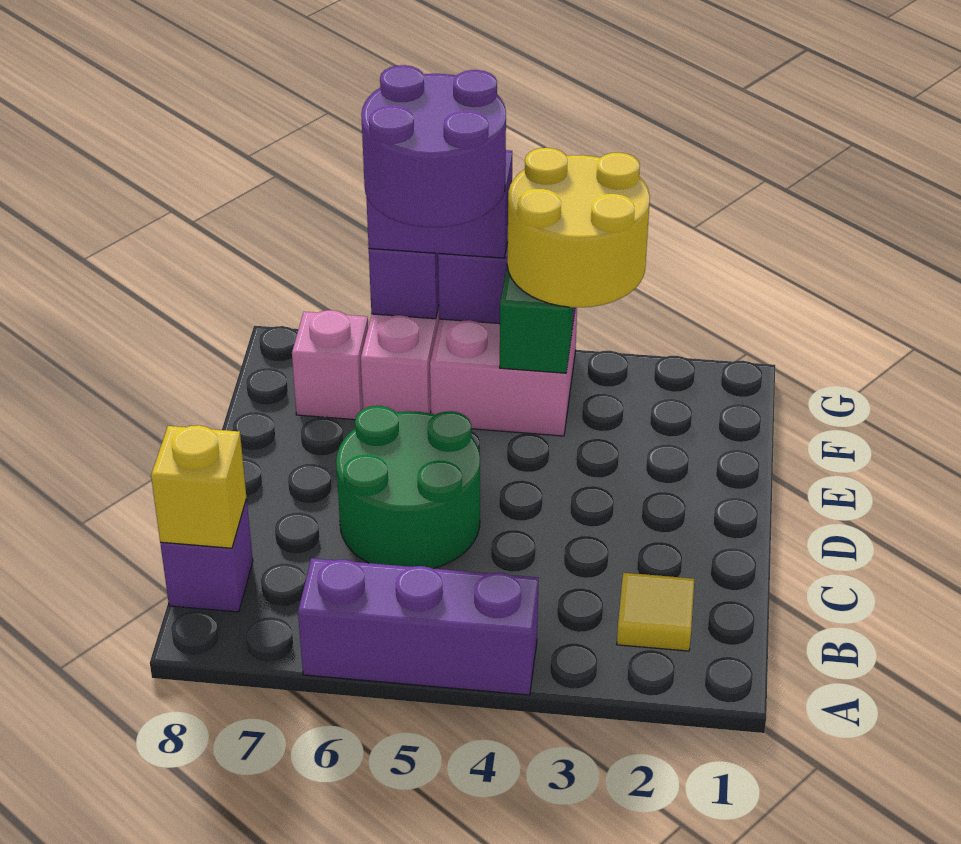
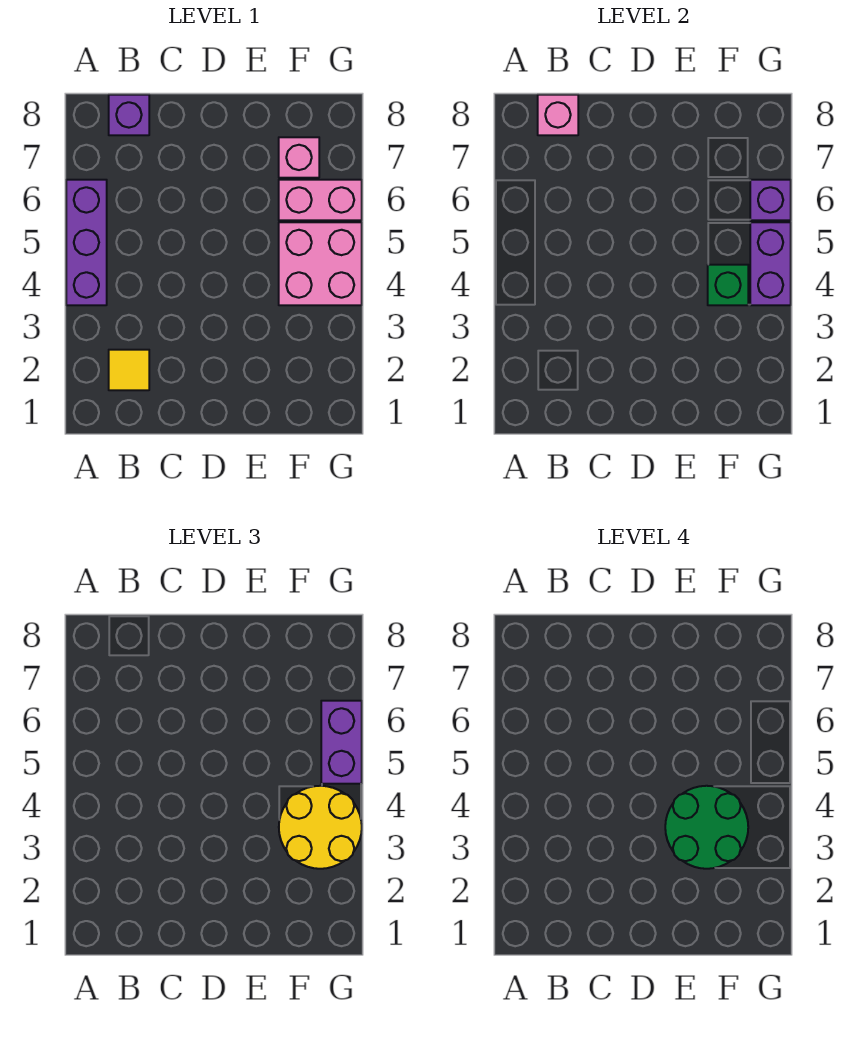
yellow 1x1 brick [151,425,247,548] -> pink 1x1 brick [538,95,578,135]
green 2x2 round brick [336,406,480,569] -> green 2x2 round brick moved to [665,786,748,869]
purple 2x2 round brick [361,65,506,227] -> none

